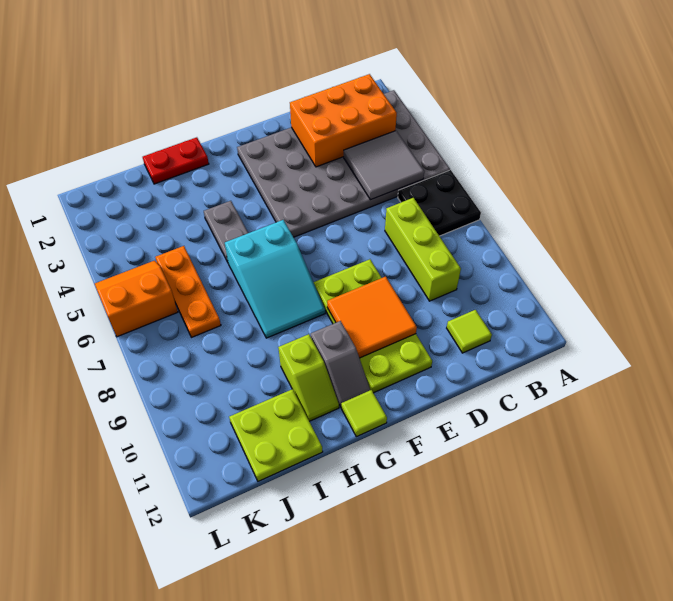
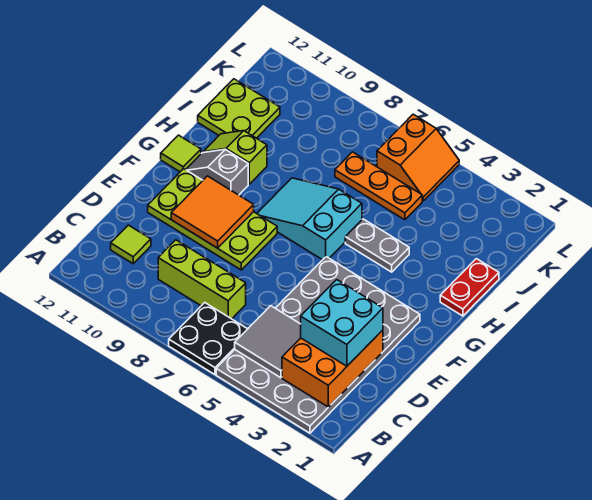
none -> cyan 2x2 brick [301,280,383,366]

